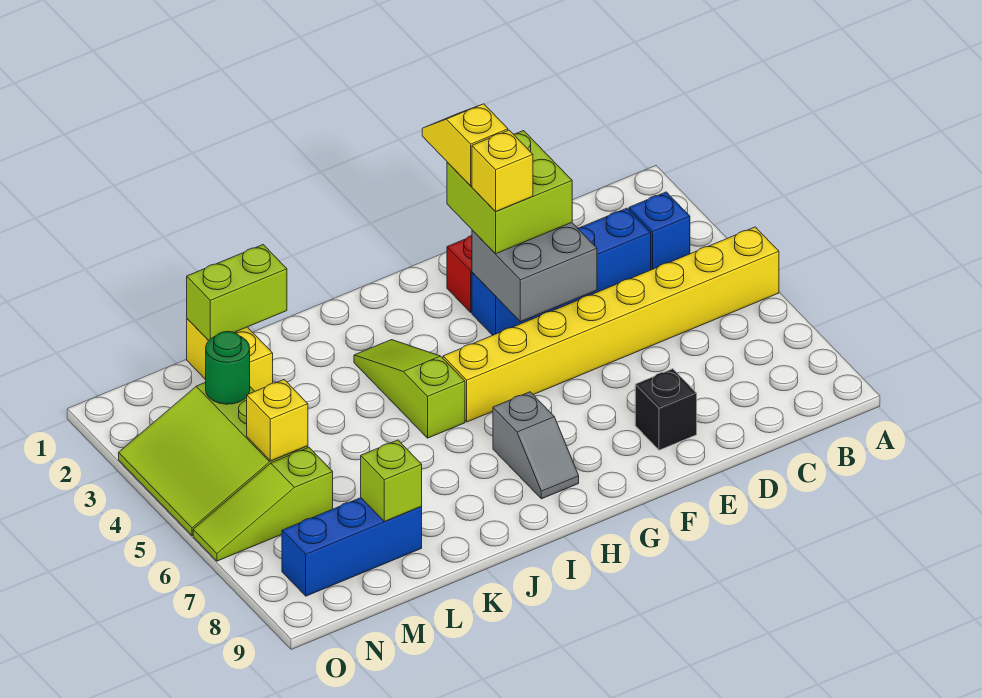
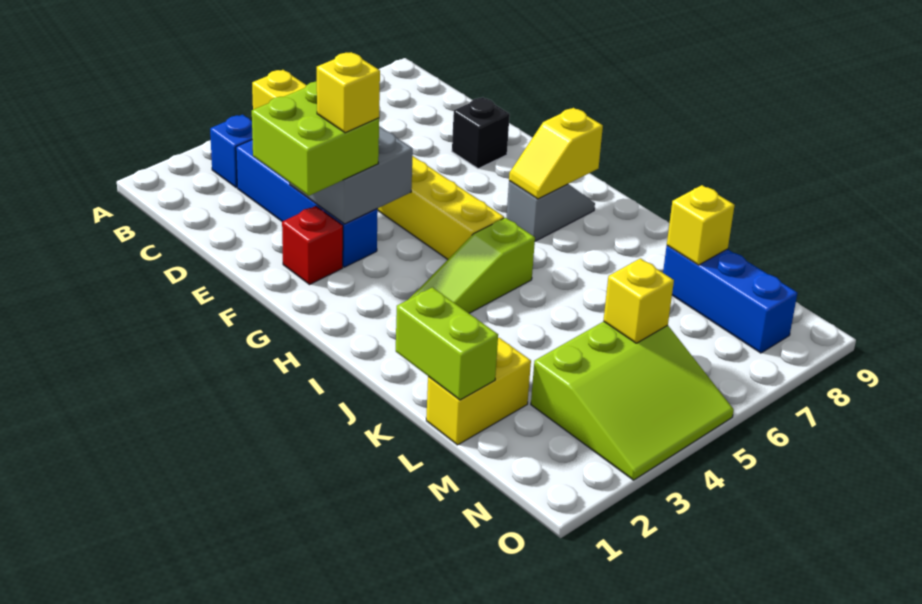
yellow 1x2 slope [422,104,508,186] -> yellow 1x2 slope moved to [509,108,603,199]
lime 1x1 brick [361,440,422,521] -> yellow 1x1 brick [667,185,735,265]
green 1x1 round brick [206,332,250,404] -> none
lime 1x3 slope [193,447,333,561] -> none

